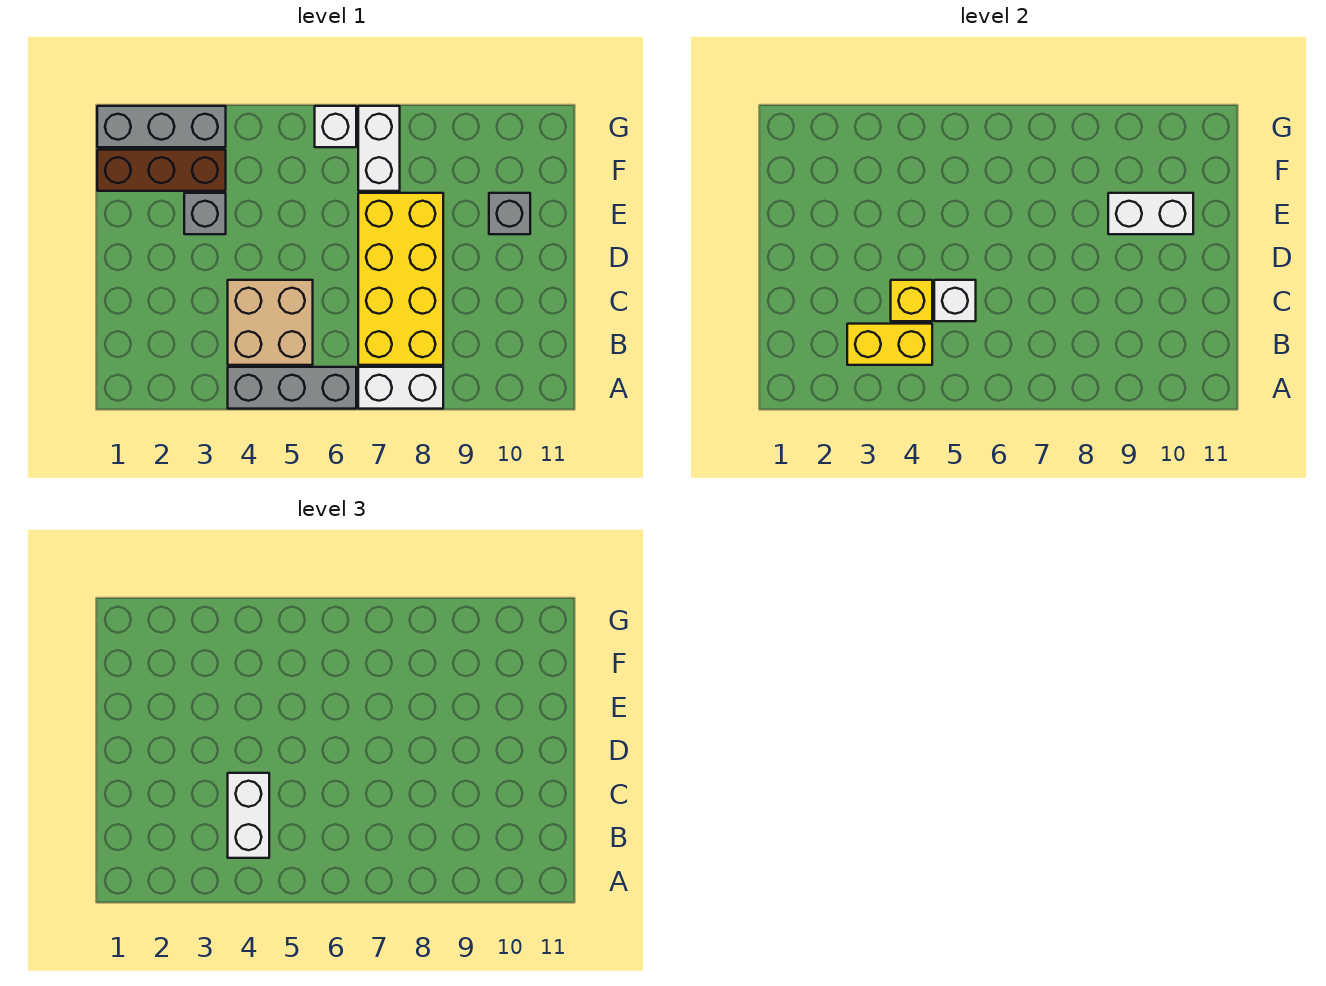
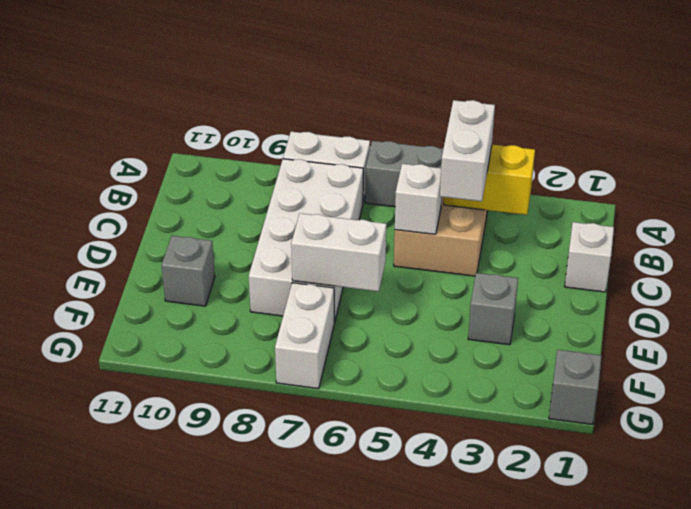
yellow 2x4 brick [358,193,443,365] -> white 2x4 brick [249,159,363,322]
yellow 1x1 brick [891,280,932,321] -> none
white 1x2 brick [1108,193,1193,234] -> white 1x2 brick moved to [291,213,386,291]
brown 1x3 brick [97,150,226,191] -> none
grey 1x3 brick [97,106,226,147] -> grey 1x1 brick [549,350,601,424]
white 1x1 brick [315,106,356,147] -> white 1x1 brick moved to [565,222,614,292]

